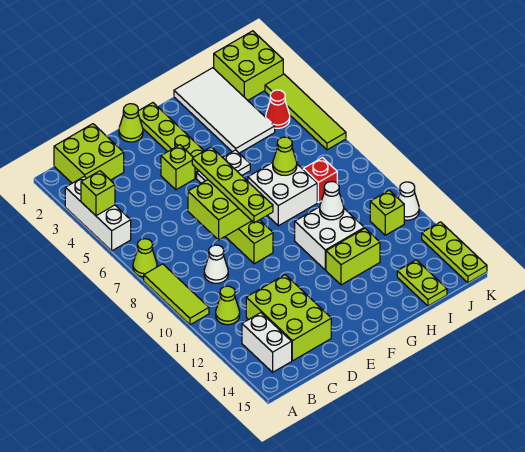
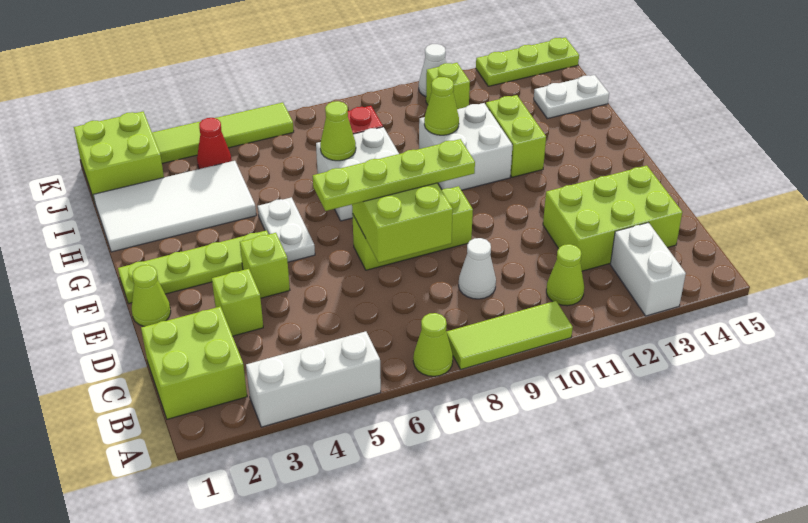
lime 1x1 brick [81,171,115,216] -> lime 1x1 brick moved to [212,269,263,336]
white 1x2 brick [242,313,292,372] -> white 1x2 brick turned to [610,223,686,316]
white 1x1 cone [320,182,344,220] -> lime 1x1 cone [424,77,459,135]
lime 1x2 plate [397,260,447,306] -> white 1x2 plate [534,75,609,119]

